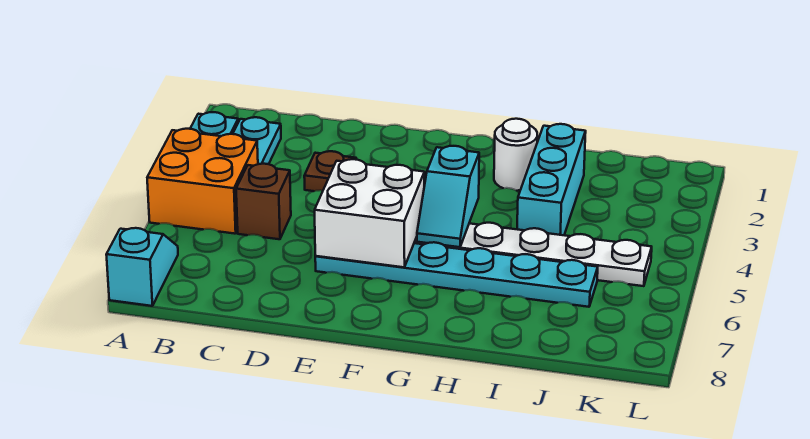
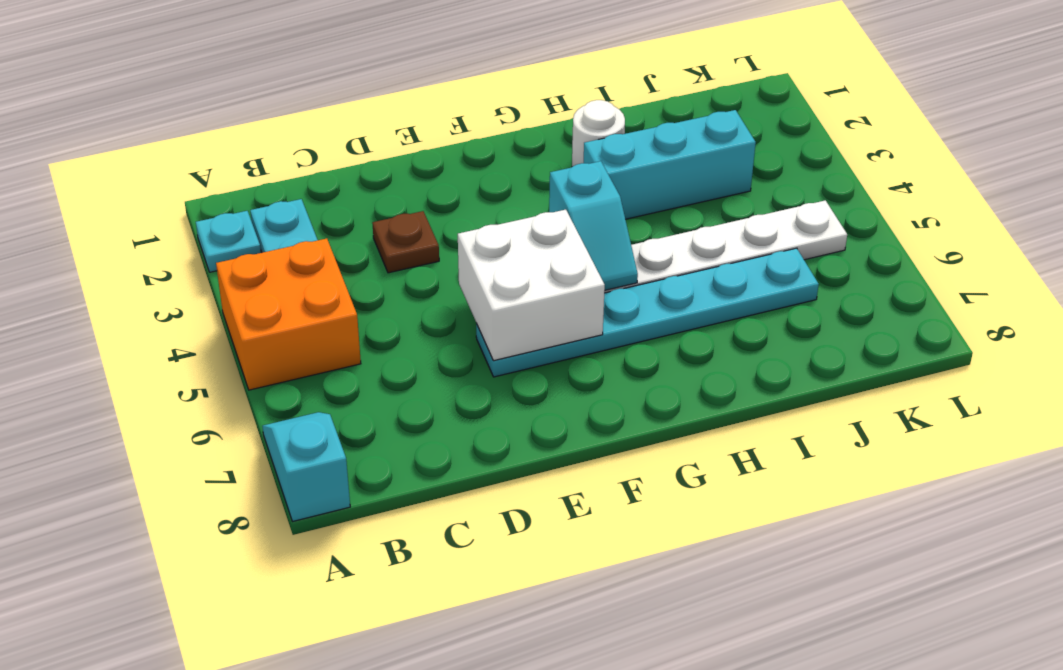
brown 1x1 brick [236,164,291,239] -> none
cyan 1x3 brick [517,124,586,235] -> cyan 1x3 brick turned to [584,110,756,219]

